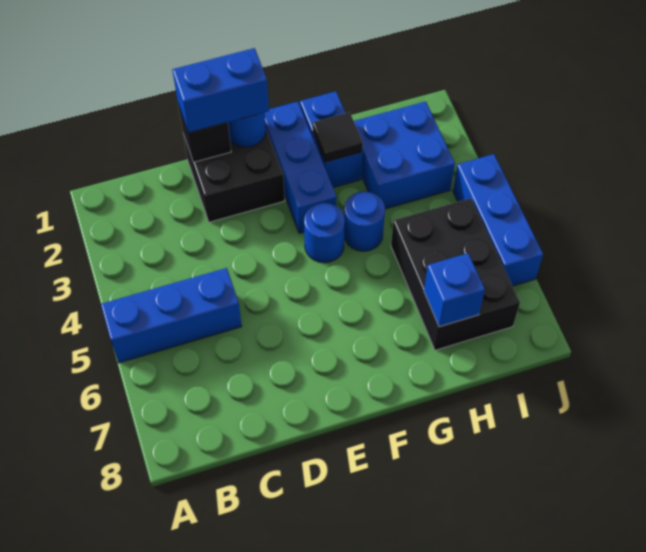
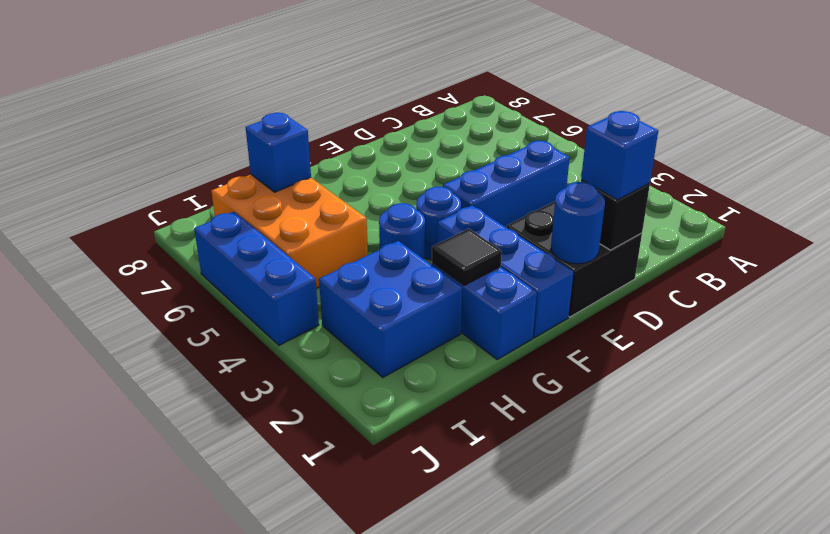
blue 1x3 brick [101,268,242,363] -> blue 1x3 brick moved to [443,141,570,227]
blue 1x2 brick [172,48,269,133] -> blue 1x1 brick [581,111,658,200]
black 2x3 brick [391,198,520,350] -> orange 2x3 brick [211,175,368,288]

